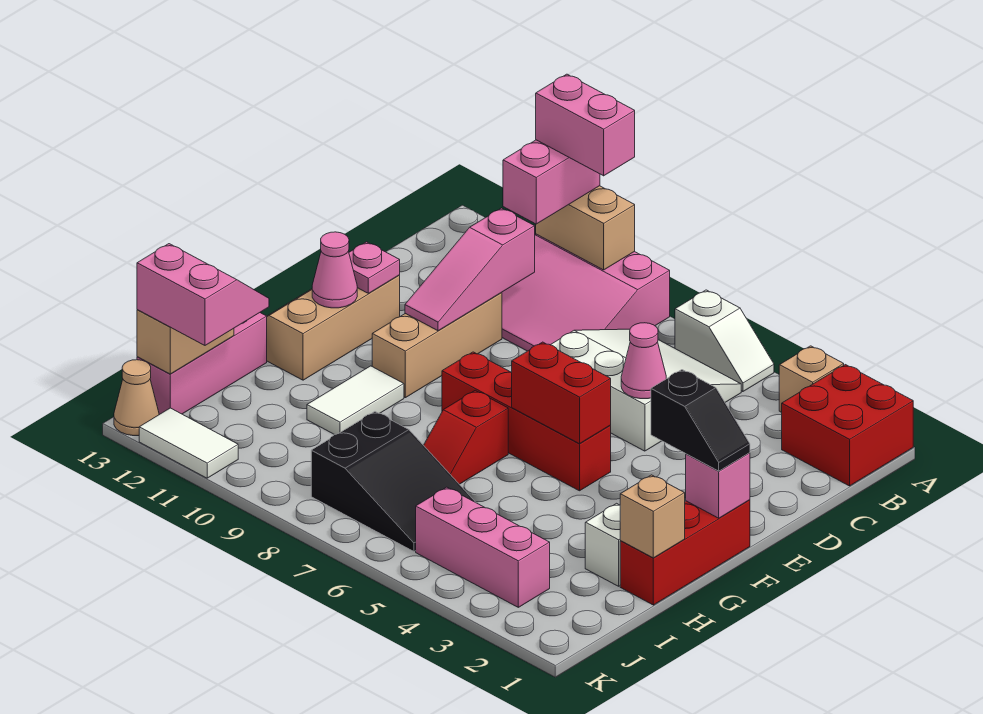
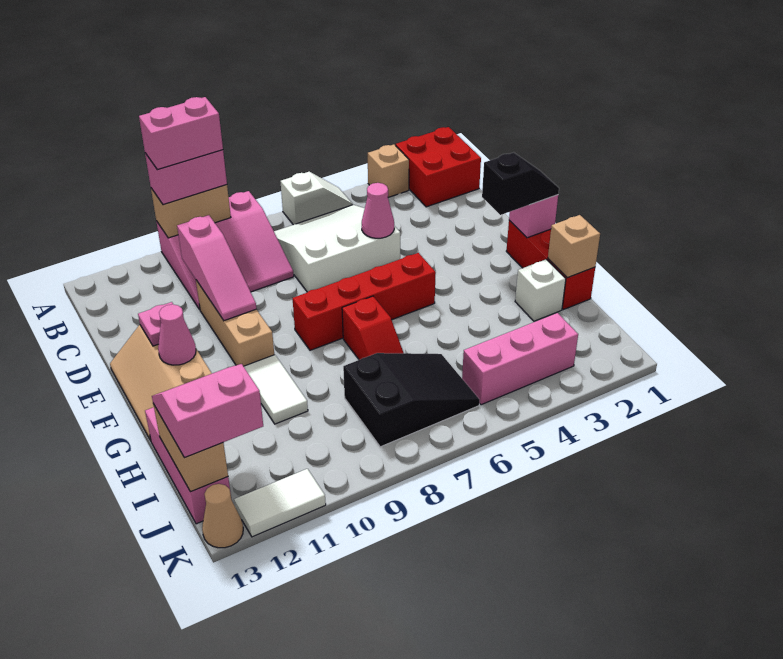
pink 1x2 brick [503,140,600,224] -> pink 1x2 brick turned to [145,150,227,205]
red 1x2 brick [511,342,611,444] -> none

